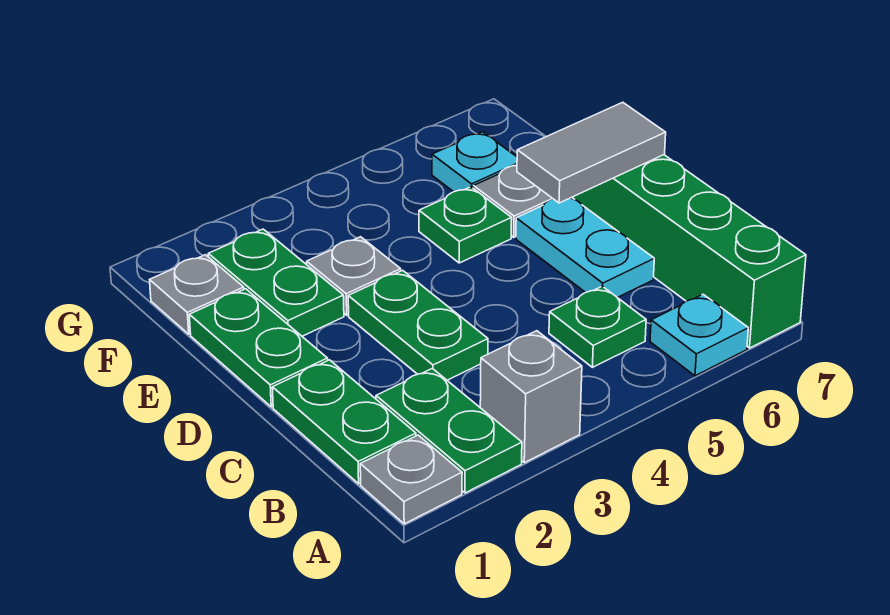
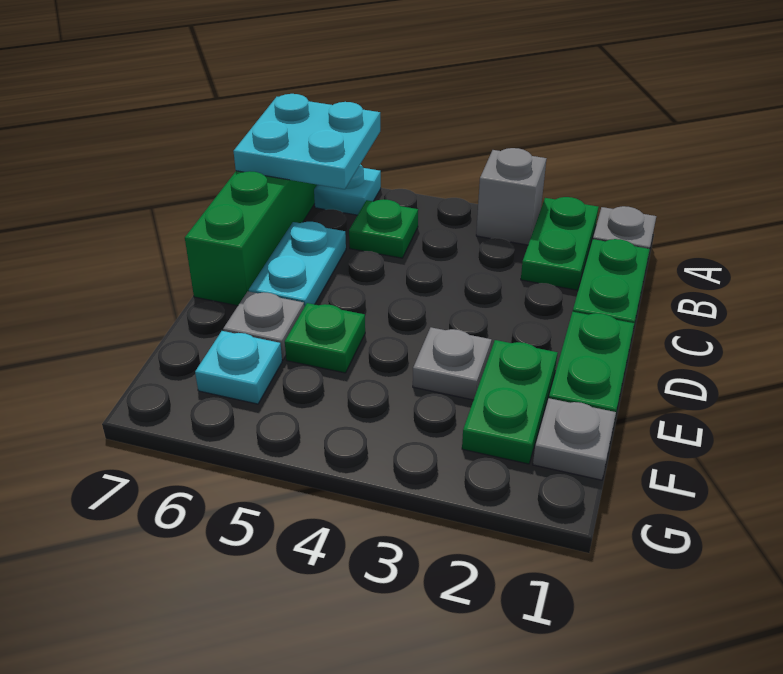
none -> cyan 2x2 plate [233,94,380,189]
green 1x2 plate [348,270,488,380] -> none
grey 1x2 tile [517,102,666,203] -> none

